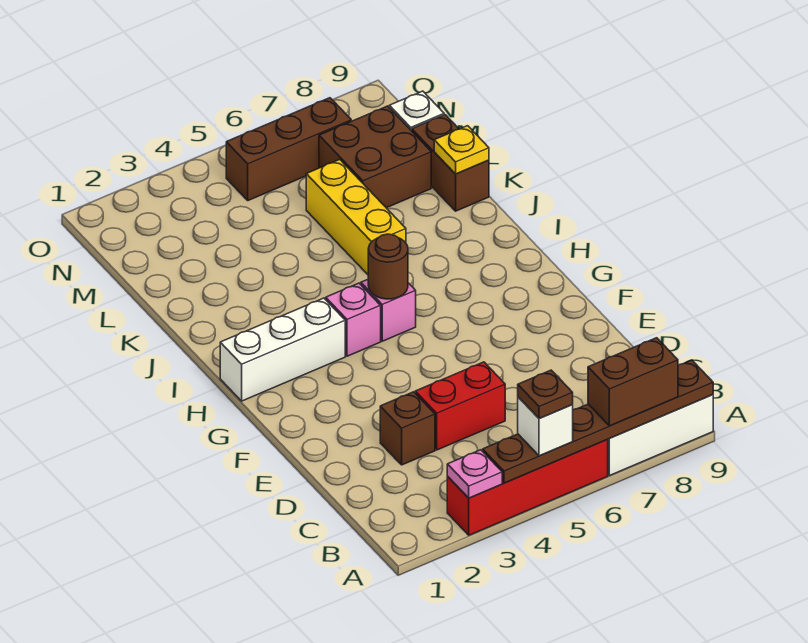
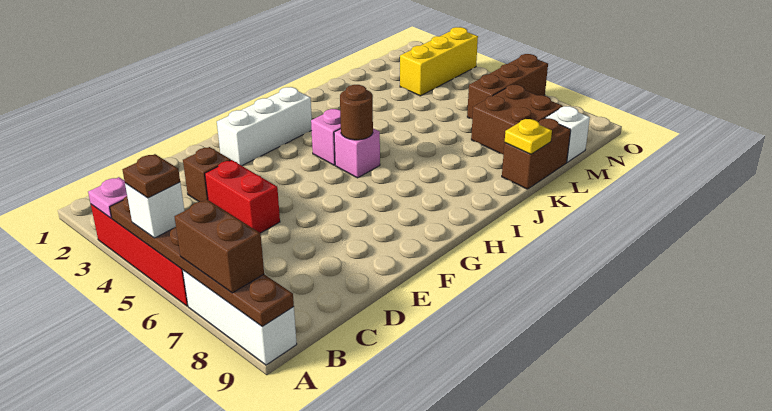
white 1x3 brick [220,298,345,401] -> white 1x3 brick turned to [217,87,312,166]
yellow 1x3 brick [306,159,406,274] -> yellow 1x3 brick moved to [400,27,478,96]
brown 1x3 brick [226,98,351,201] -> brown 1x3 brick turned to [467,54,548,119]

